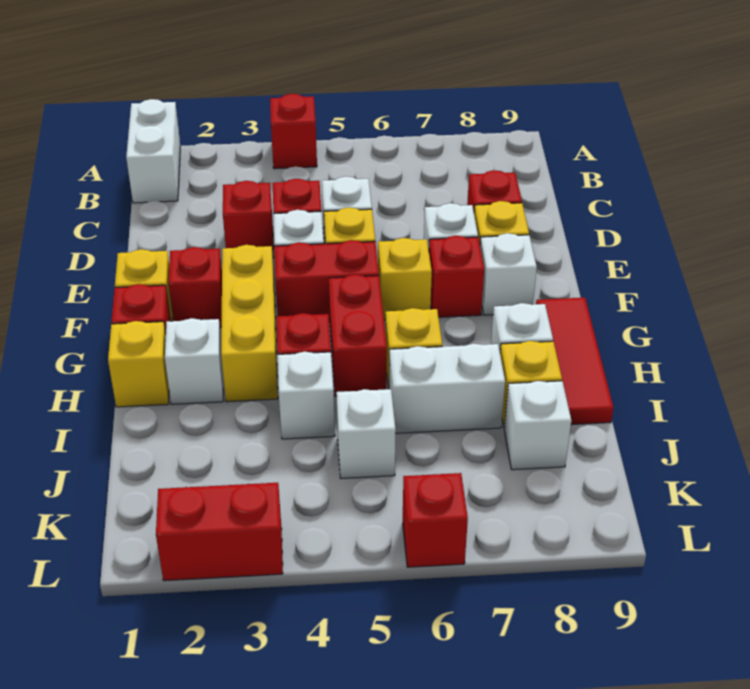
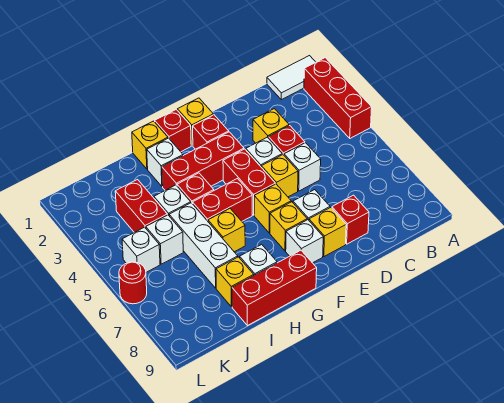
white 1x2 brick [126,99,180,203] -> white 1x2 tile [267,56,315,100]
red 1x1 brick [270,94,317,169] -> red 1x3 brick [304,58,372,138]
red 1x1 brick [223,181,274,258] -> yellow 1x1 brick [253,109,289,143]
yellow 1x3 brick [221,245,278,402] -> red 1x3 brick [162,132,244,190]
red 1x1 brick [429,236,484,317] -> yellow 1x1 brick [270,202,307,251]
red 1x3 tile [536,298,613,425] -> red 1x3 brick [232,250,317,326]
white 1x2 brick [389,344,505,433] -> white 1x3 brick [169,203,238,288]
white 1x1 brick [504,381,571,470] -> white 1x1 brick moved to [122,227,160,272]
red 1x2 brick [156,483,283,581] -> red 1x2 brick moved to [115,180,167,232]
red 1x1 brick [403,473,468,567] -> red 1x1 round brick [119,262,147,304]

